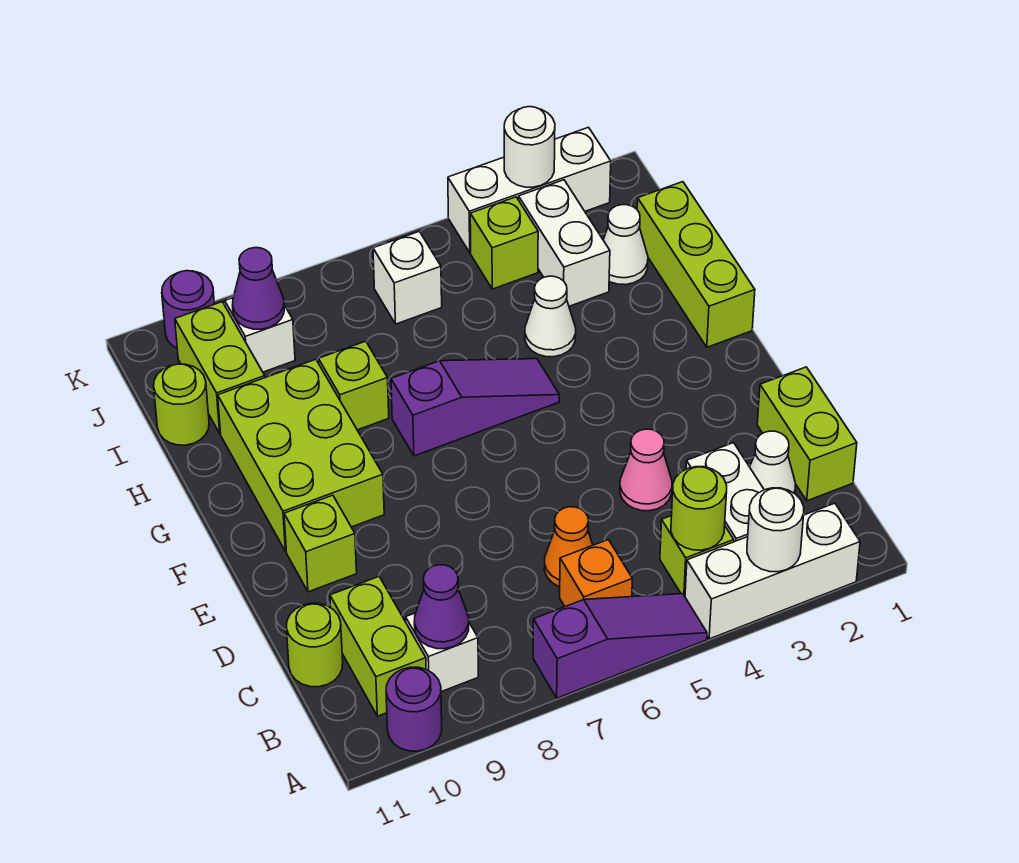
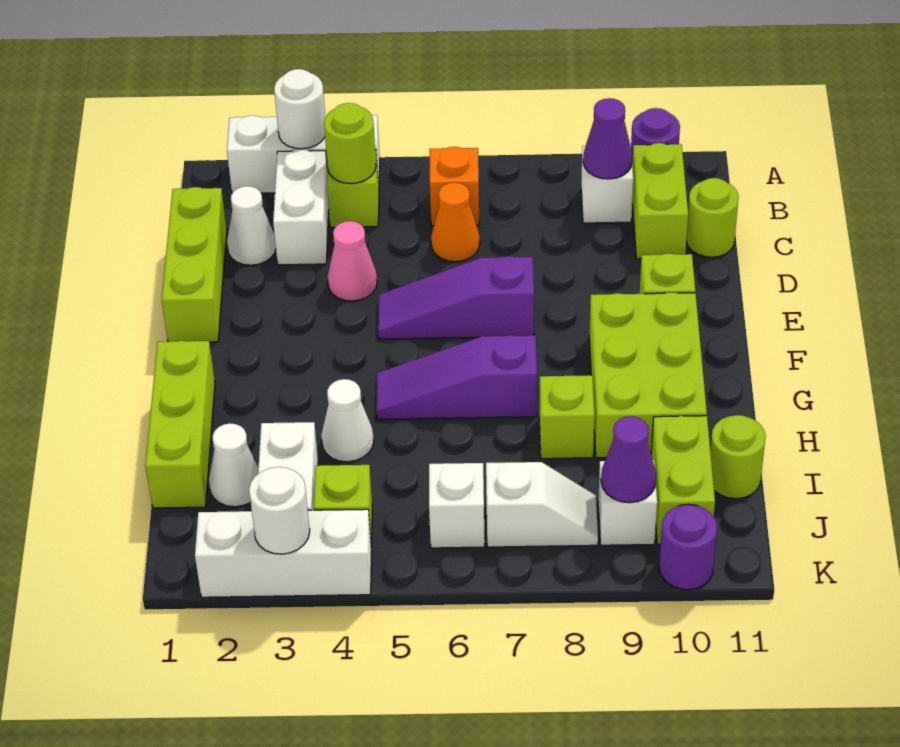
purple 1x3 slope [533,594,707,698] -> purple 1x3 slope moved to [378,256,534,339]
lime 1x2 brick [757,367,857,501] -> lime 1x3 brick [162,187,227,342]
none -> white 1x2 slope [486,462,598,547]

